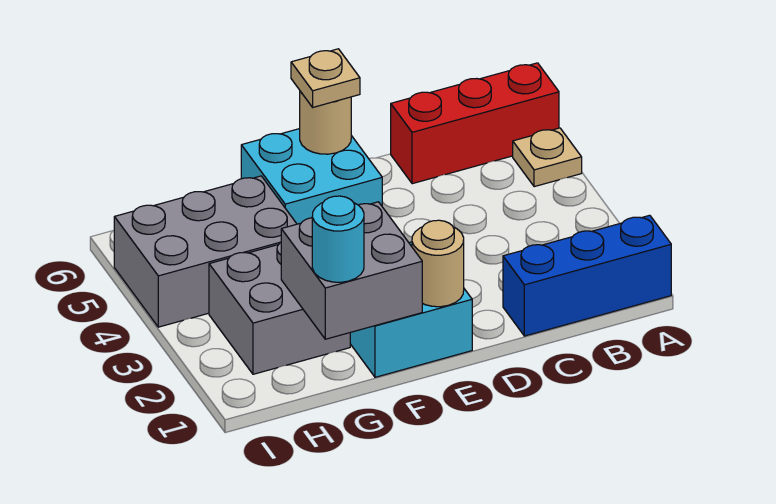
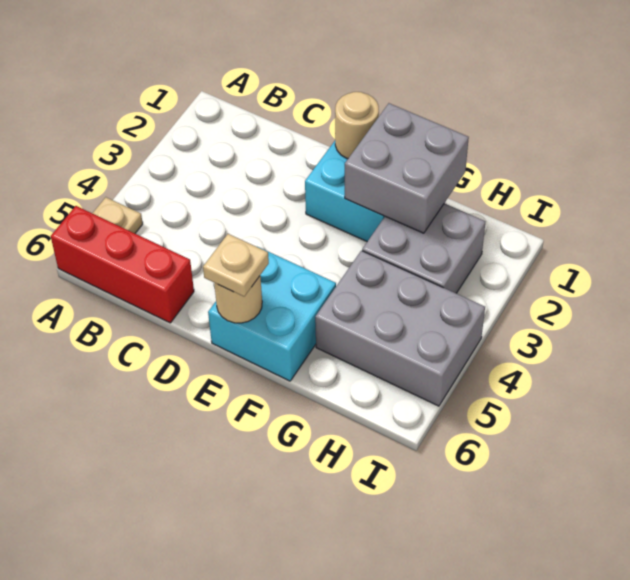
blue 1x3 brick [503,215,671,336] -> none
cyan 1x1 round brick [312,196,364,282] -> none

